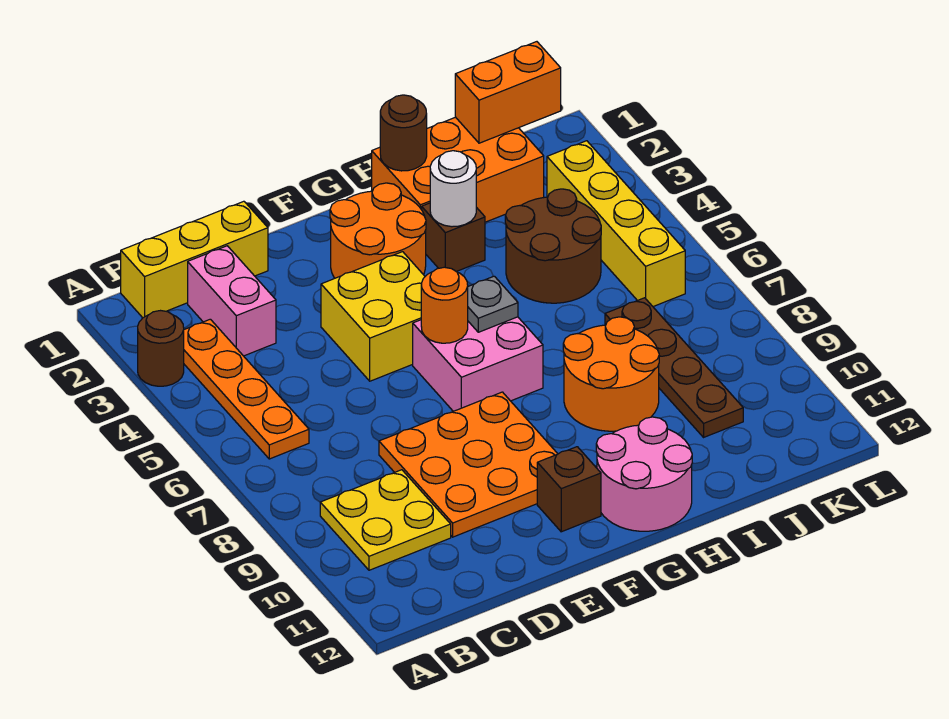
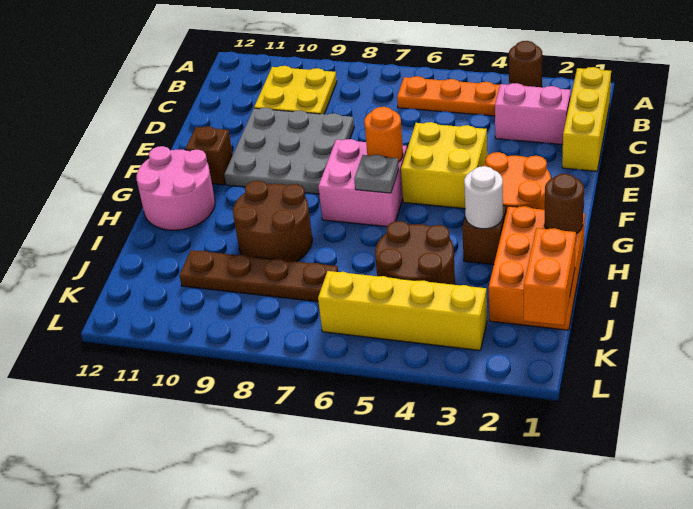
orange 3x3 plate [379,392,558,537] -> grey 3x3 plate [224,108,354,194]
orange 2x2 round brick [563,317,659,431] -> brown 2x2 round brick [233,181,312,262]

